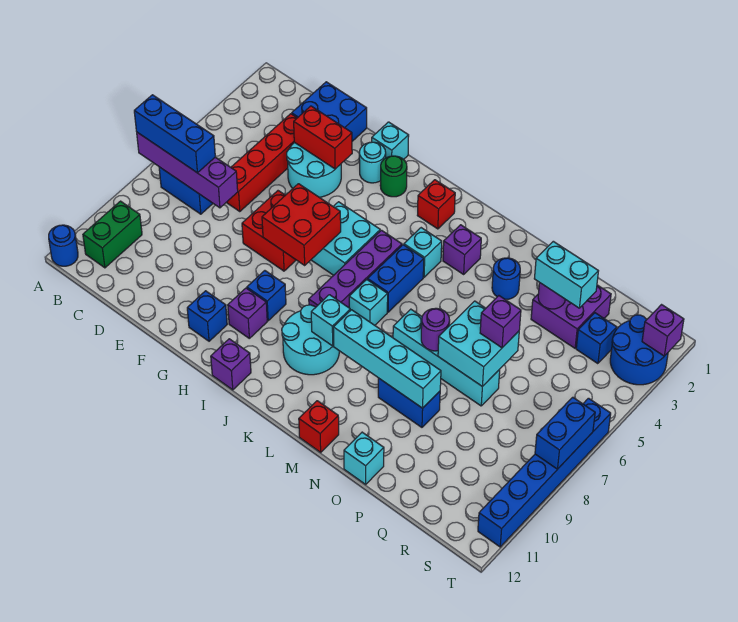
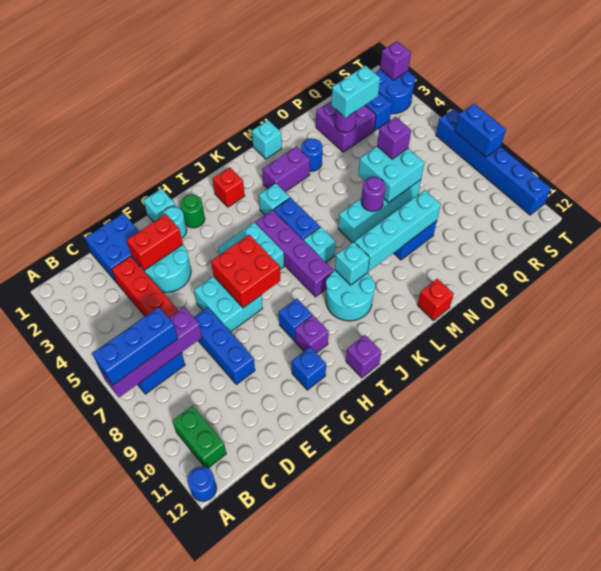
none -> blue 1x3 brick [194,307,255,384]
red 2x2 brick [242,191,296,271] -> cyan 2x2 brick [194,276,263,332]
purple 1x1 brick [443,225,481,274] -> purple 1x2 brick [262,147,310,192]
cyan 1x1 brick [344,432,384,484] -> cyan 1x1 brick moved to [252,120,282,159]

